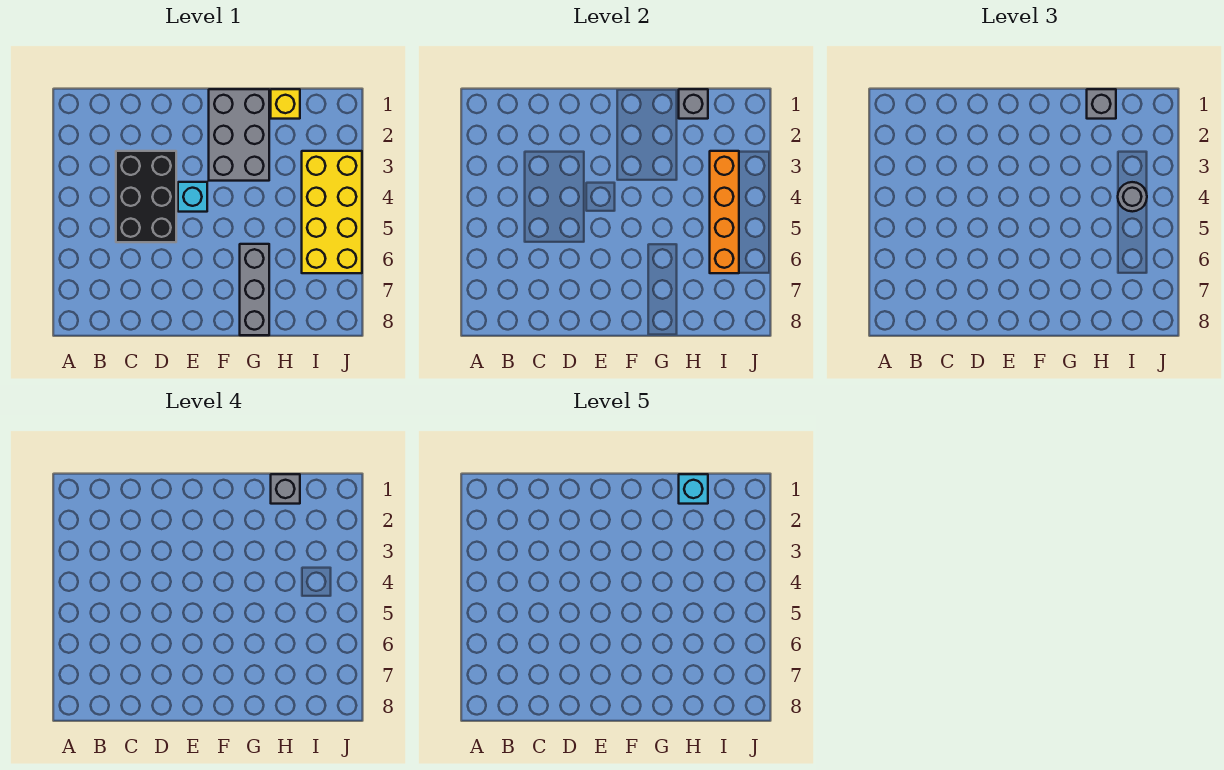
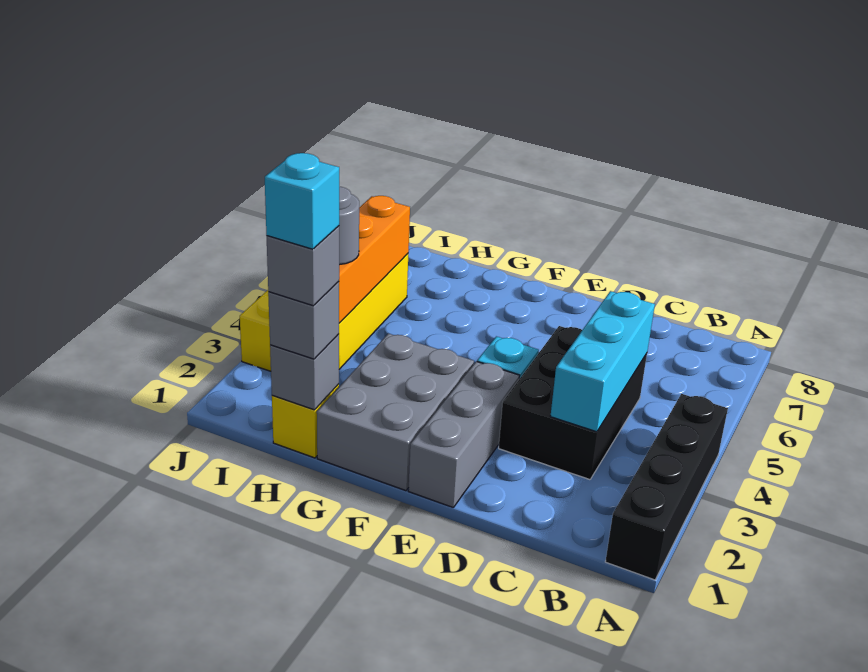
none -> black 1x4 brick [605,394,728,580]
none -> cyan 1x3 brick [550,291,655,432]
grey 1x3 brick [240,244,269,335] -> grey 1x3 brick moved to [408,361,520,507]

